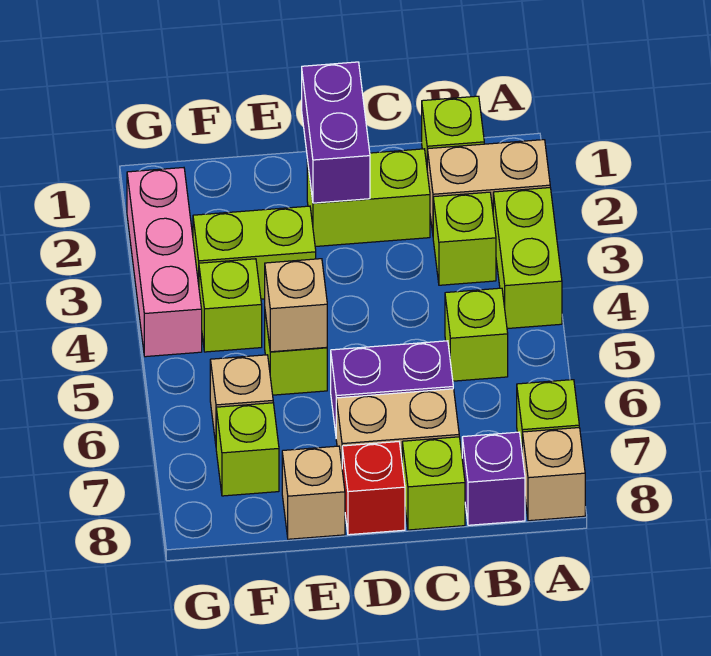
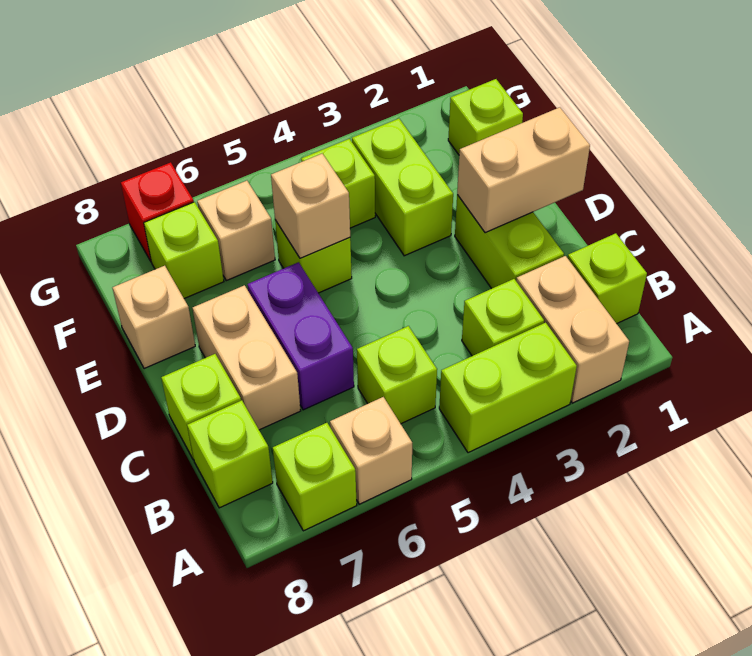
tan 1x1 brick [522,428,585,521] -> tan 1x1 brick moved to [330,397,412,504]
purple 1x1 brick [462,432,525,525] -> lime 1x1 brick [187,400,273,508]
purple 1x2 brick [302,62,370,203] -> tan 1x2 brick [457,107,590,233]
red 1x1 brick [342,442,405,535] -> red 1x1 brick moved to [121,162,194,261]
none -> lime 1x1 brick [448,79,523,155]
pink 1x3 brick [127,168,202,357] -> none

